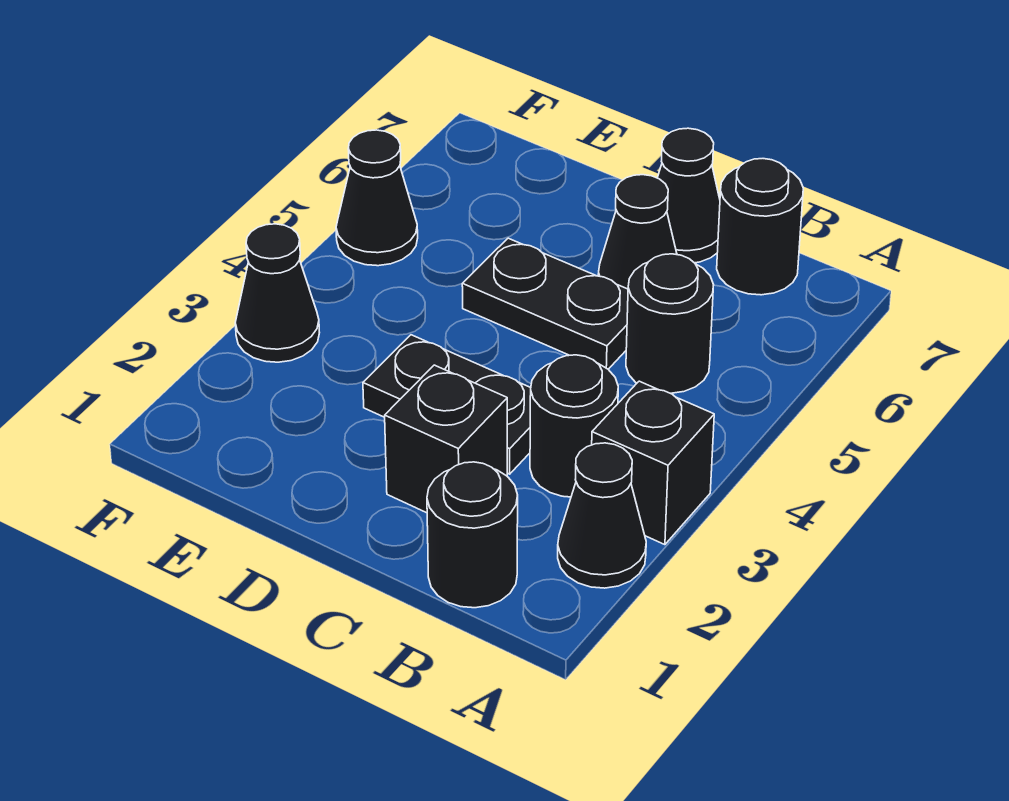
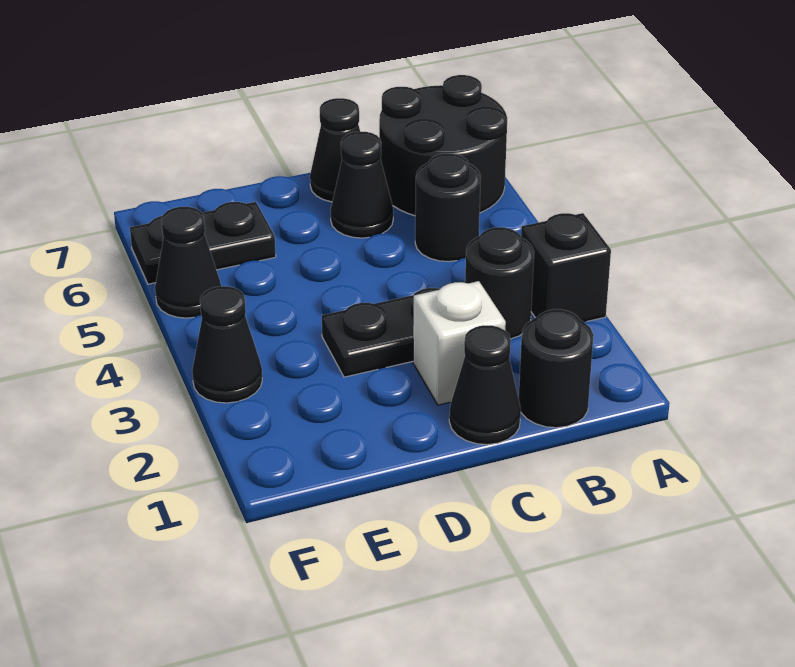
black 1x1 cone [558,443,646,588] -> black 1x1 cone moved to [449,325,521,445]
black 1x1 round brick [717,159,803,295] -> black 2x2 round brick [379,75,507,216]
black 1x1 brick [385,365,507,513] -> white 1x1 brick [413,281,506,405]
black 1x2 plate [462,238,628,369] -> black 1x2 plate moved to [130,202,276,284]

